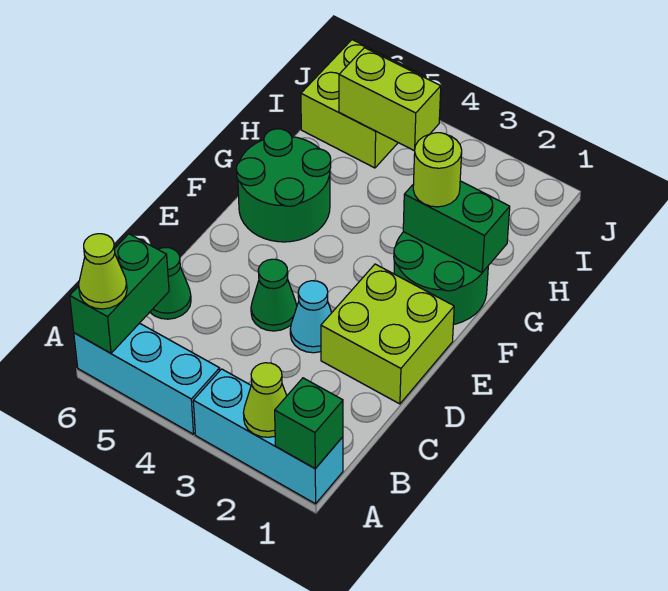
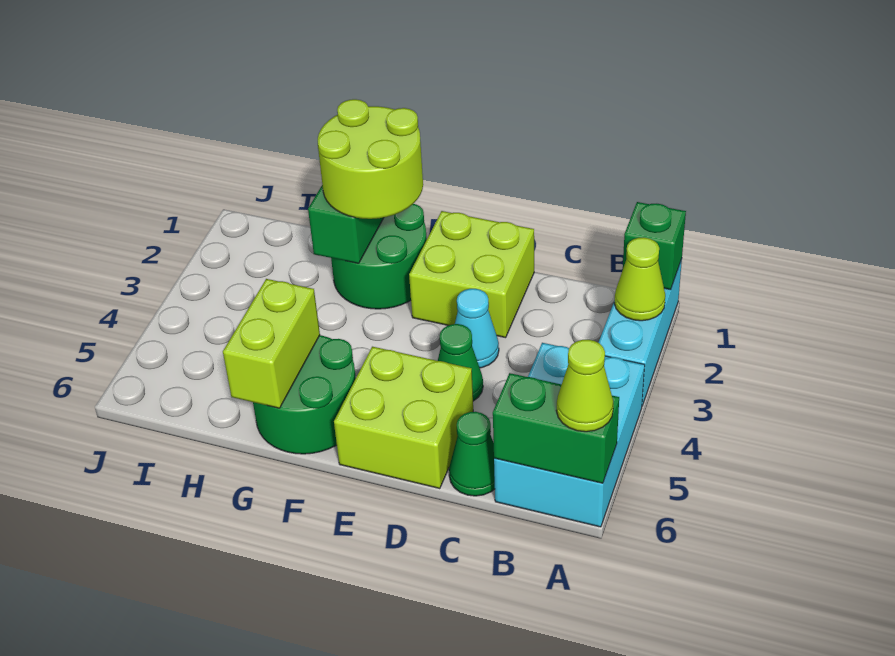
cyan 1x3 brick [74,323,220,434] -> cyan 2x3 brick [494,343,645,527]
lime 1x1 round brick [413,133,462,207] -> lime 2x2 round brick [318,99,423,219]
lime 1x2 brick [339,48,441,151] -> lime 1x2 brick moved to [223,279,320,408]
lime 2x2 brick [301,40,426,168] -> lime 2x2 brick moved to [334,347,473,489]

